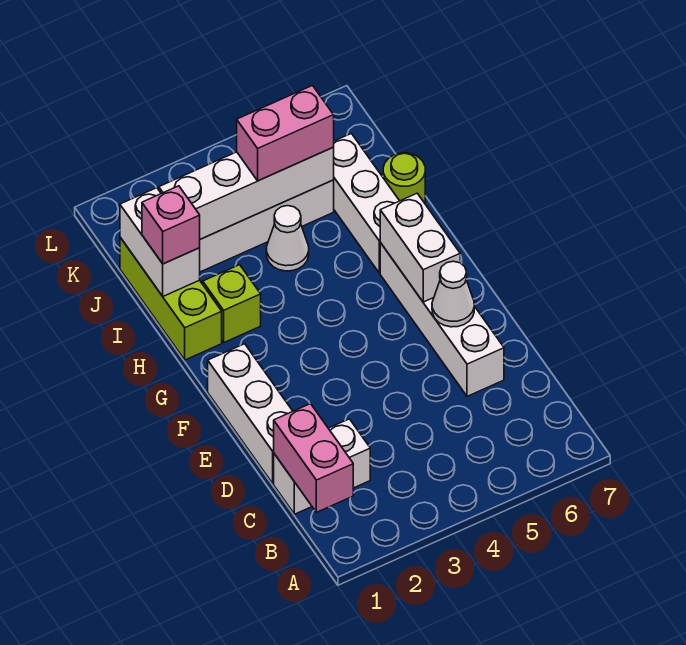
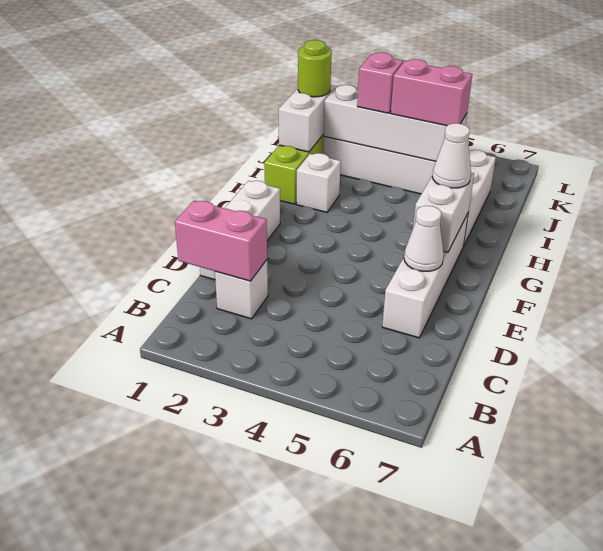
pink 1x2 brick [274,404,353,512] -> pink 1x2 brick turned to [175,201,267,281]
white 1x2 brick [274,419,370,514] -> white 1x1 brick [215,260,268,319]
lime 1x1 brick [203,265,261,342] -> white 1x1 brick [297,153,341,212]
pink 1x1 brick [142,186,200,264] -> pink 1x1 brick moved to [357,53,403,113]
white 1x1 cone [266,206,309,271] -> white 1x1 cone moved to [432,123,471,188]
lime 1x1 round brick [383,153,425,203] -> lime 1x1 round brick moved to [298,40,332,97]

